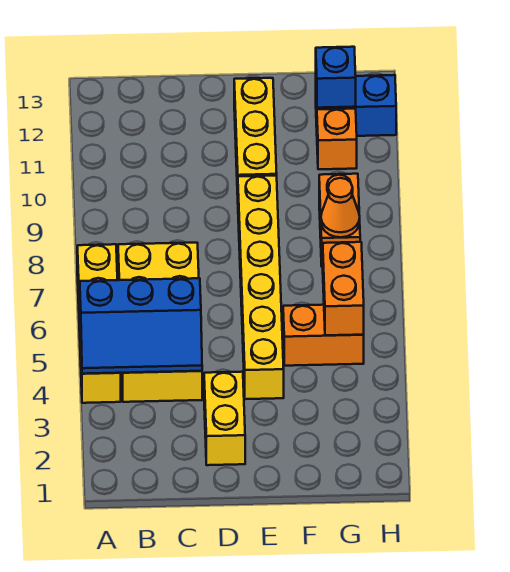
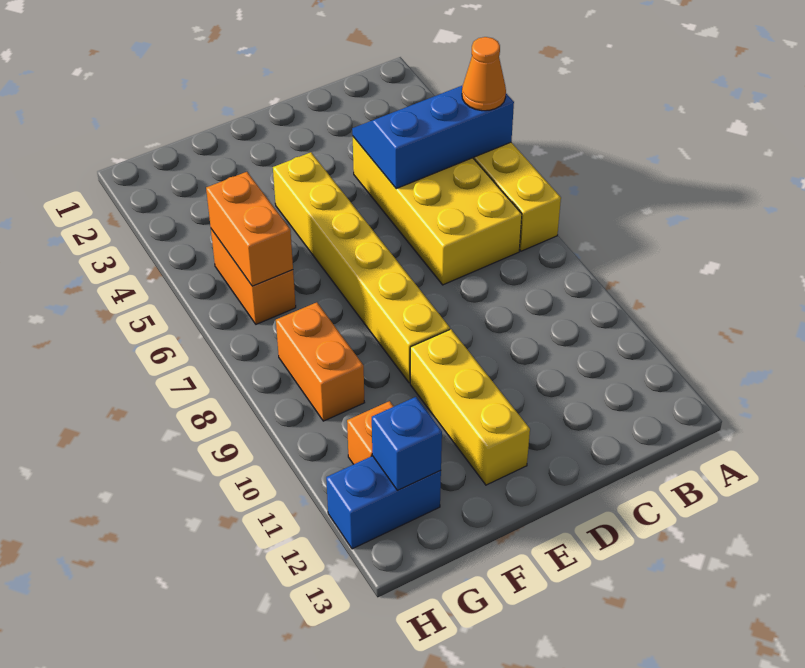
yellow 1x2 brick [204,372,245,465] -> none
orange 1x2 brick [283,305,364,366] -> orange 1x2 brick turned to [211,229,296,324]
orange 1x1 cone [321,178,360,237] -> orange 1x1 cone moved to [462,37,506,111]

